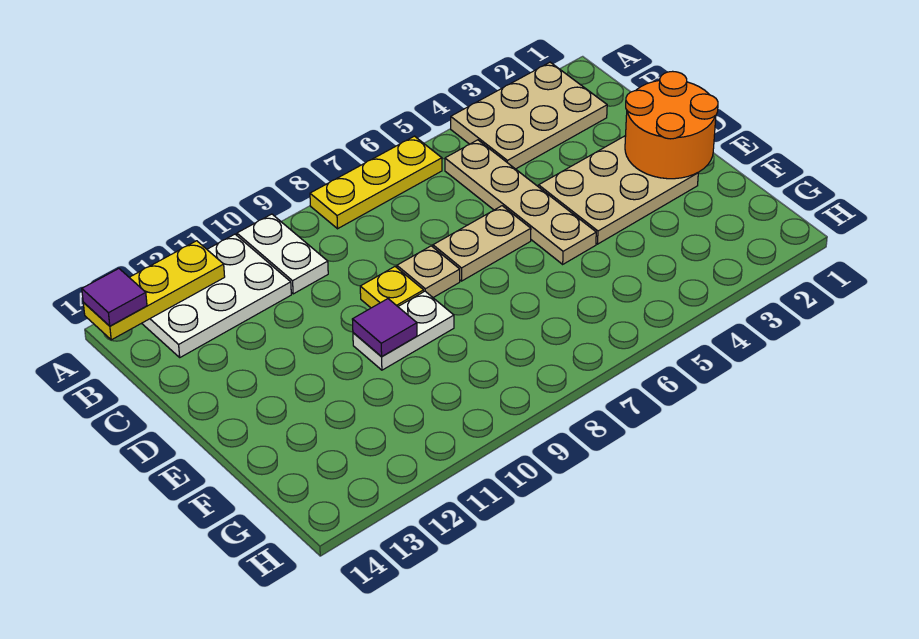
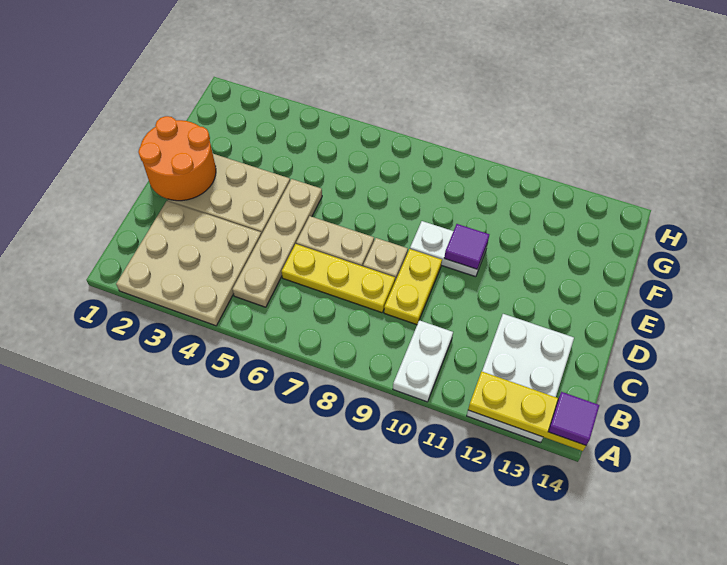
tan 2x3 plate [451,62,607,169] -> tan 3x3 plate [116,201,261,326]
yellow 1x3 plate [310,136,442,229] -> yellow 1x3 plate moved to [282,244,395,313]
white 2x3 plate [142,234,291,357] -> white 2x3 plate turned to [467,314,574,443]
yellow 1x1 plate [360,267,424,308] -> yellow 1x2 plate [384,249,442,325]

